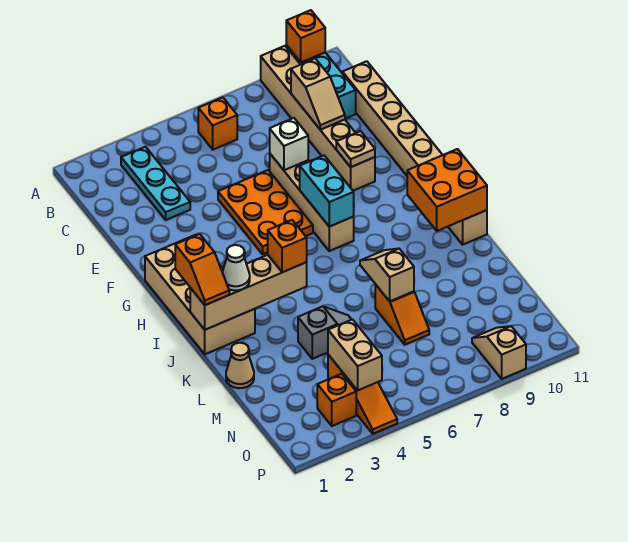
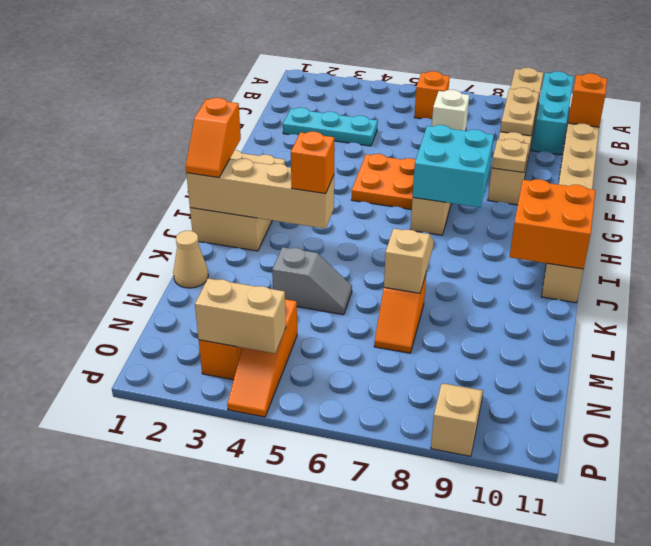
orange 1x1 brick [286,10,325,62] -> orange 1x1 brick moved to [568,73,607,127]
cyan 1x3 plate [121,147,190,220] -> cyan 1x3 plate turned to [283,108,378,146]
tan 1x2 slope [291,59,345,130] -> tan 1x2 plate [500,88,539,136]
orange 2x3 plate [218,170,313,254] -> orange 2x2 plate [352,154,416,209]
tan 2x4 brick [145,235,255,354] -> tan 2x3 brick [190,150,285,251]
cyan 1x2 brick [300,156,354,227] -> cyan 2x2 brick [413,125,494,207]
white 1x1 cone [222,245,250,290] -> none
tan 1x2 brick [328,319,382,390] -> tan 1x2 brick turned to [195,278,286,353]

